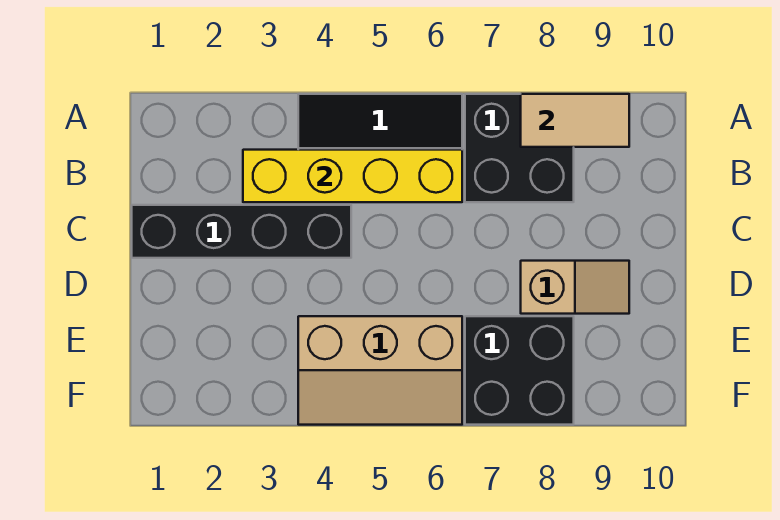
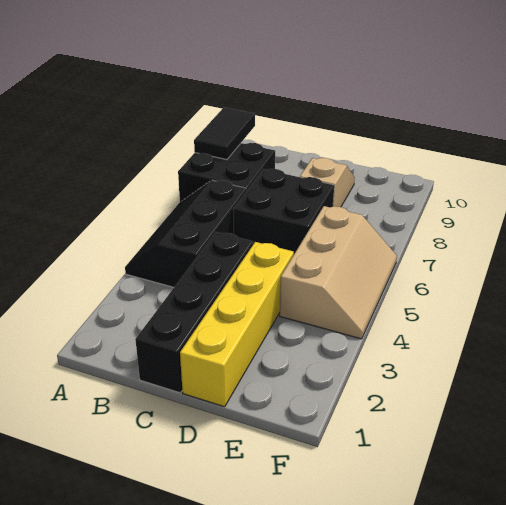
tan 1x2 tile [521,94,629,147] -> black 1x2 tile [194,107,255,160]
yellow 1x4 brick [243,150,462,202] -> yellow 1x4 brick moved to [180,242,294,407]
black 2x2 brick [465,316,574,425] -> black 2x2 brick moved to [233,169,334,254]

